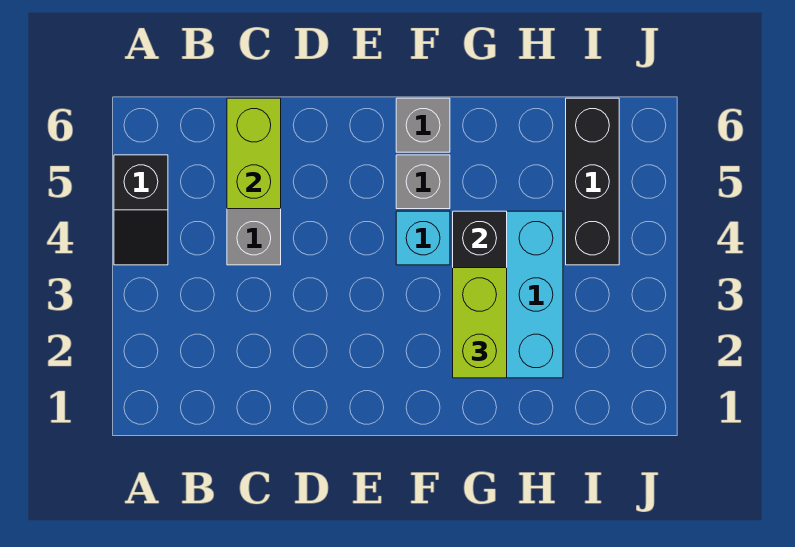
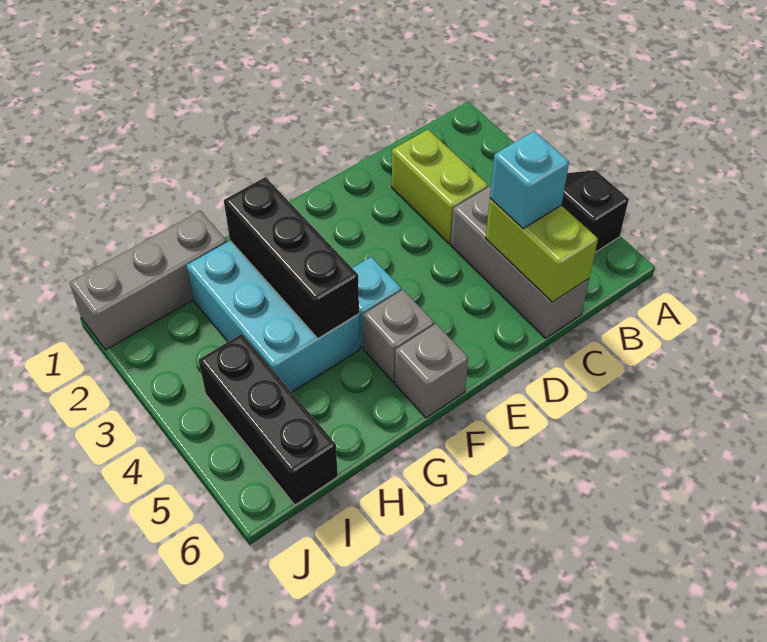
none -> cyan 1x1 brick [490,131,569,229]
lime 1x2 brick [453,268,507,378] -> lime 1x2 brick moved to [392,130,488,244]
none -> grey 1x3 brick [69,211,227,350]

